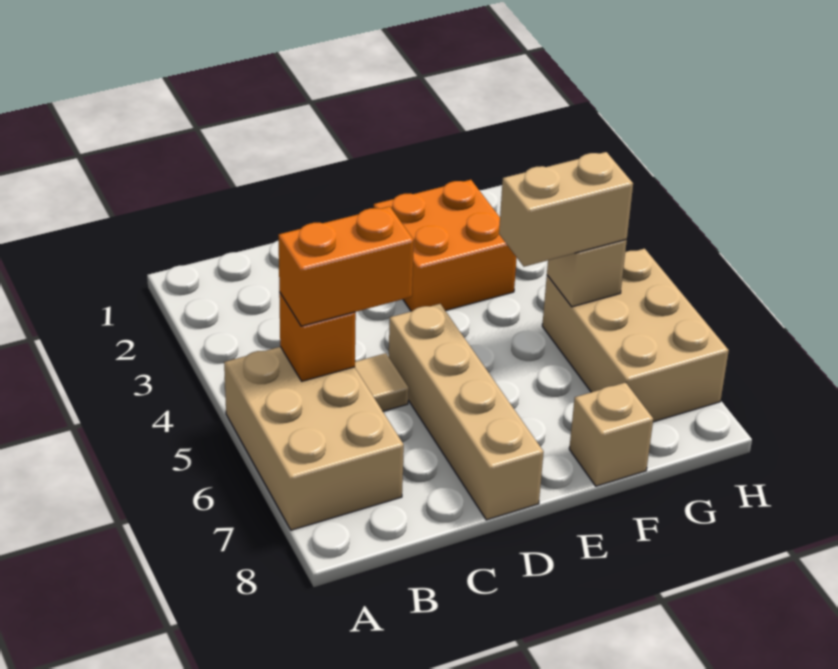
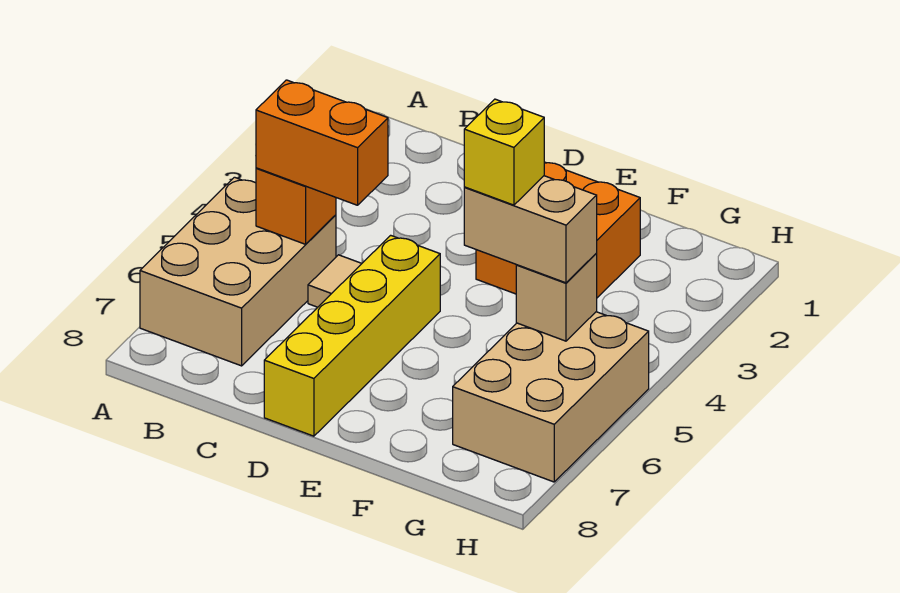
tan 1x4 brick [389,304,544,520] -> yellow 1x4 brick [264,235,440,436]
none -> yellow 1x1 brick [464,99,544,205]
tan 1x1 brick [569,382,653,486] -> none

